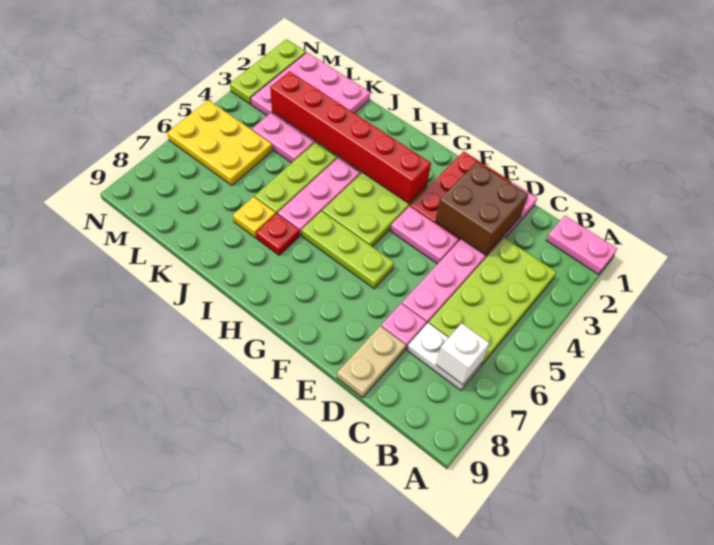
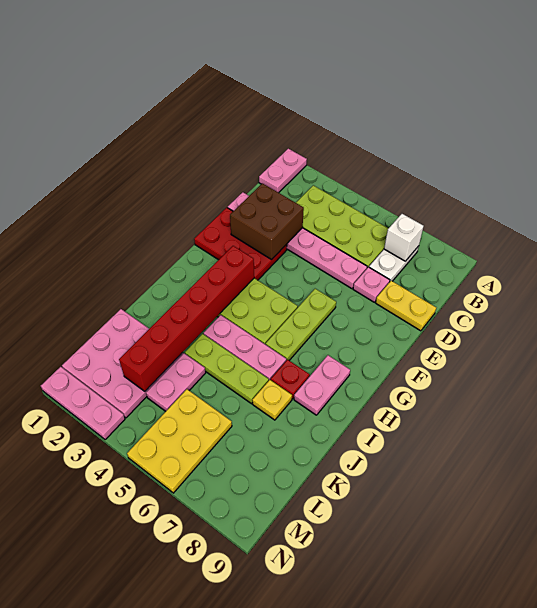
tan 1x2 plate [337,326,406,398] -> yellow 1x2 plate [376,281,436,331]
pink 1x2 plate [390,206,459,264] -> pink 1x2 plate moved to [294,355,350,415]
lime 1x3 plate [230,39,306,104] -> pink 1x3 plate [41,367,125,440]

